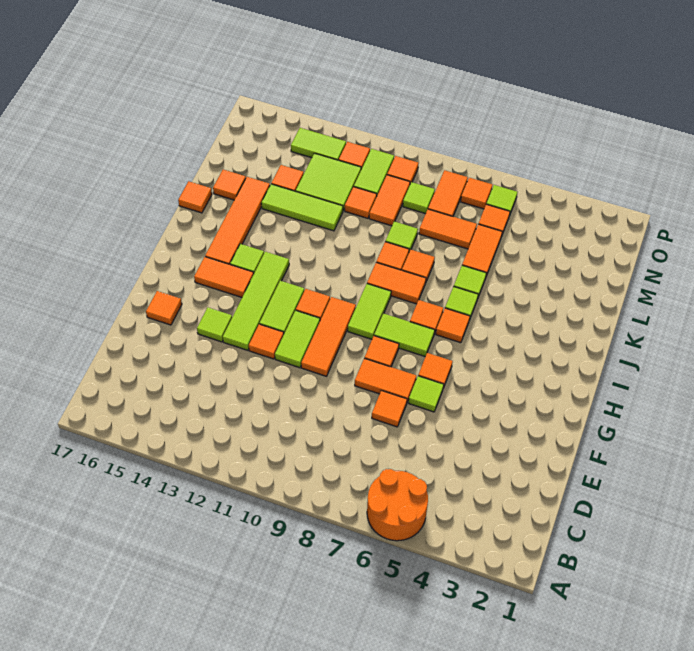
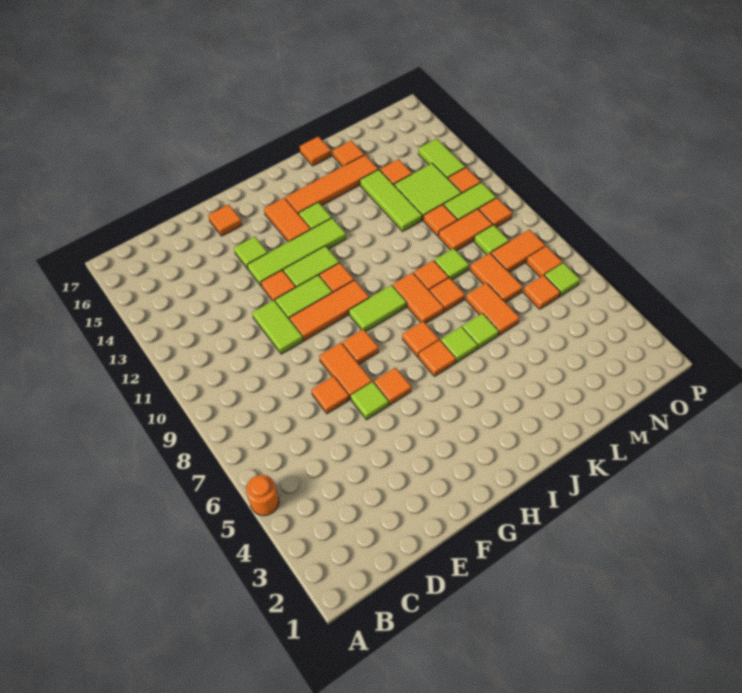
orange 2x2 round brick [367,469,428,541] -> orange 1x1 round brick [246,475,279,516]
lime 1x2 tile [374,313,435,357] -> lime 1x2 tile moved to [252,300,303,354]
orange 1x2 tile [462,224,502,276] -> orange 1x2 tile turned to [466,283,520,335]

